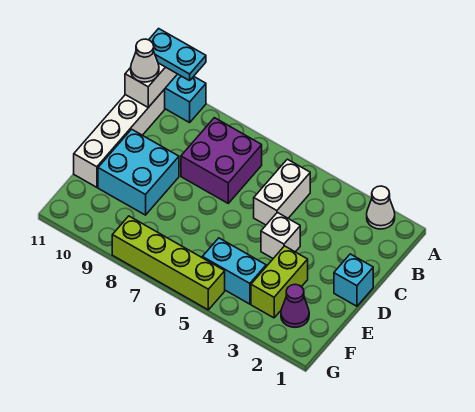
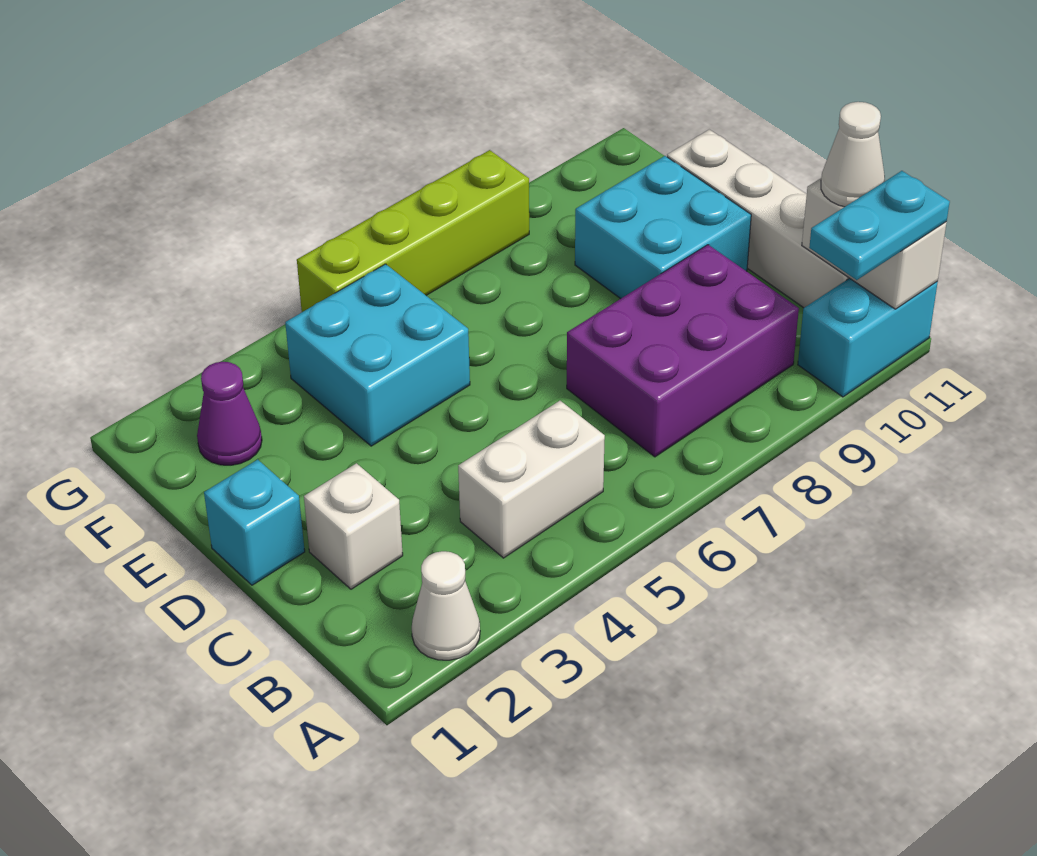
white 1x2 brick [254,159,310,225] -> white 1x2 brick turned to [458,401,605,558]
purple 2x2 brick [181,118,262,203] -> purple 2x3 brick [567,245,799,457]
white 1x1 brick [261,212,300,258] -> white 1x1 brick moved to [304,463,403,589]
lime 1x2 brick [251,246,308,318] -> none
cyan 1x2 brick [202,238,266,304] -> cyan 2x2 brick [285,264,470,446]

